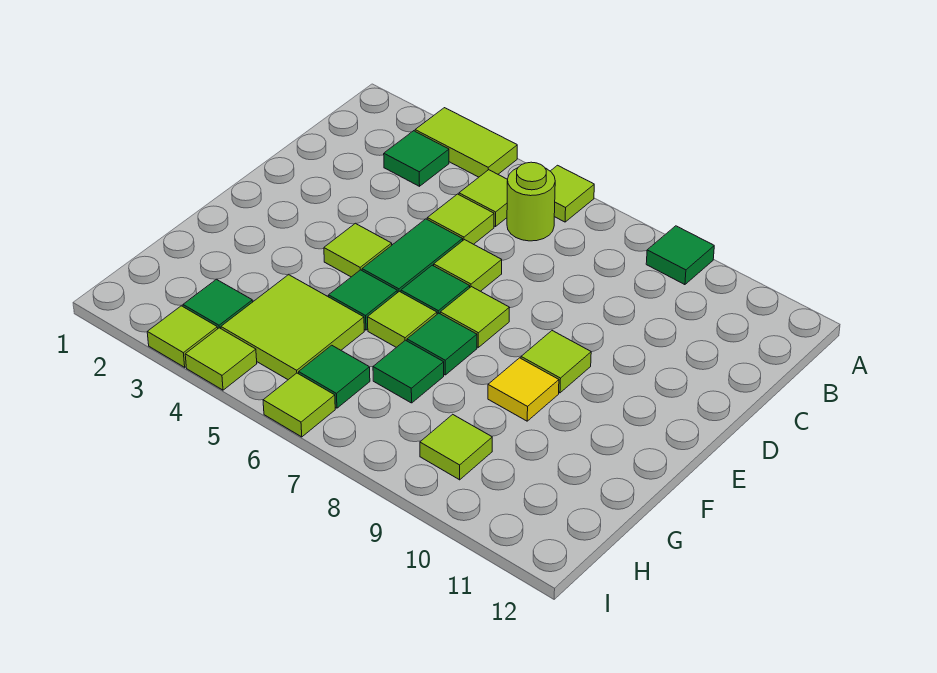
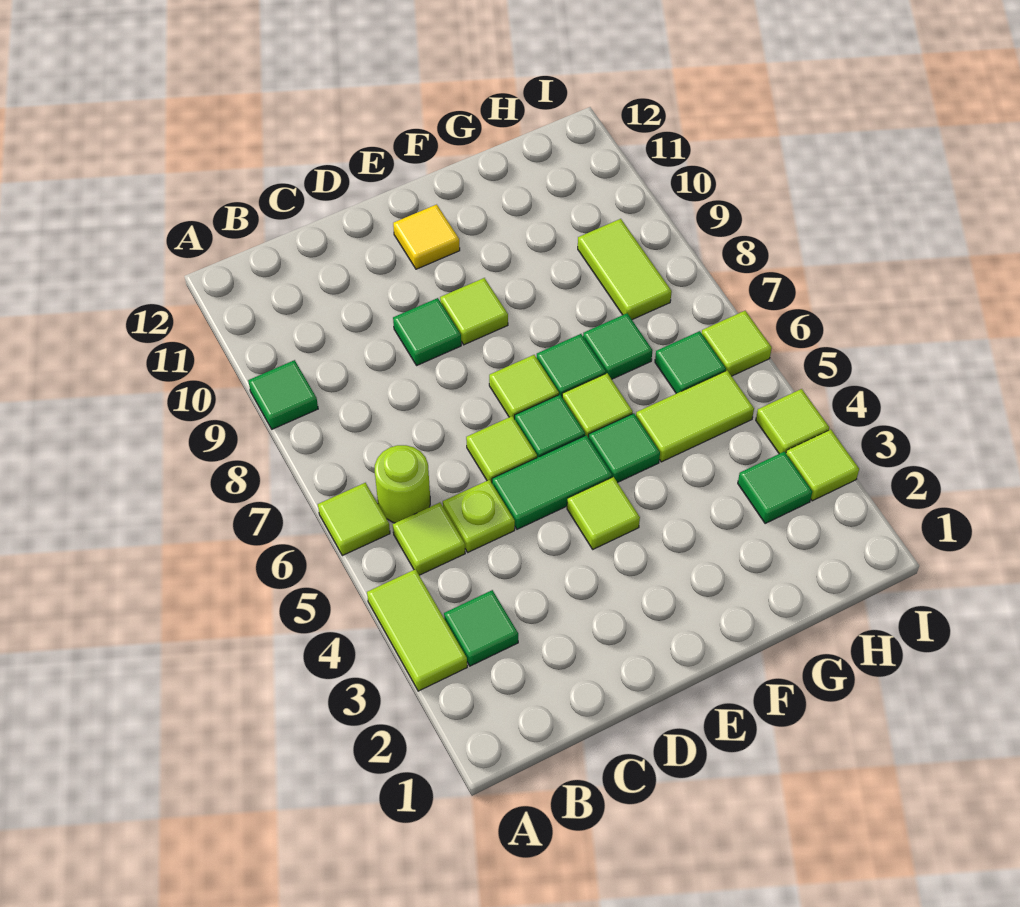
lime 1x1 tile [427,194,494,244] -> lime 1x1 plate [443,480,515,552]
none -> green 1x1 tile [393,298,461,365]
yellow 1x1 tile [488,358,559,421] -> yellow 1x1 tile moved to [393,204,460,269]
lime 2x2 tile [221,275,364,380] -> lime 1x2 tile [636,370,754,462]
lime 1x1 tile [420,414,492,480] -> lime 1x2 tile [578,219,672,320]

